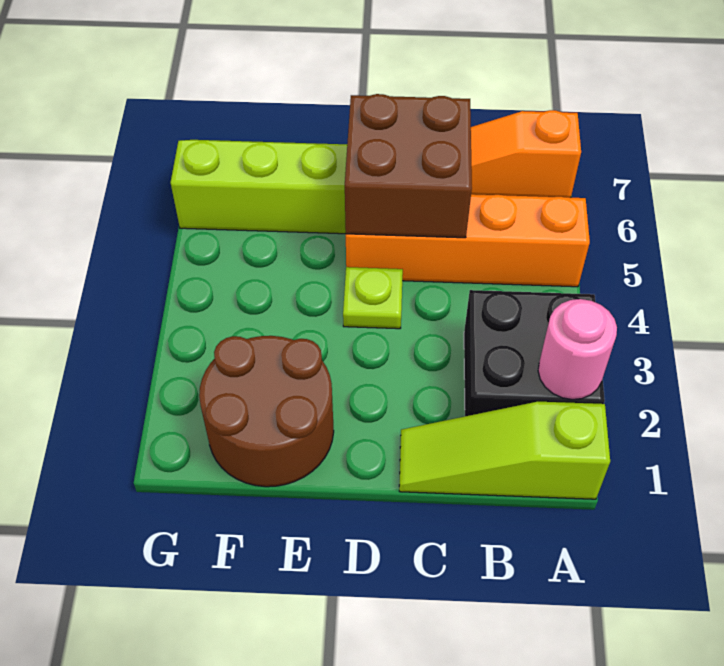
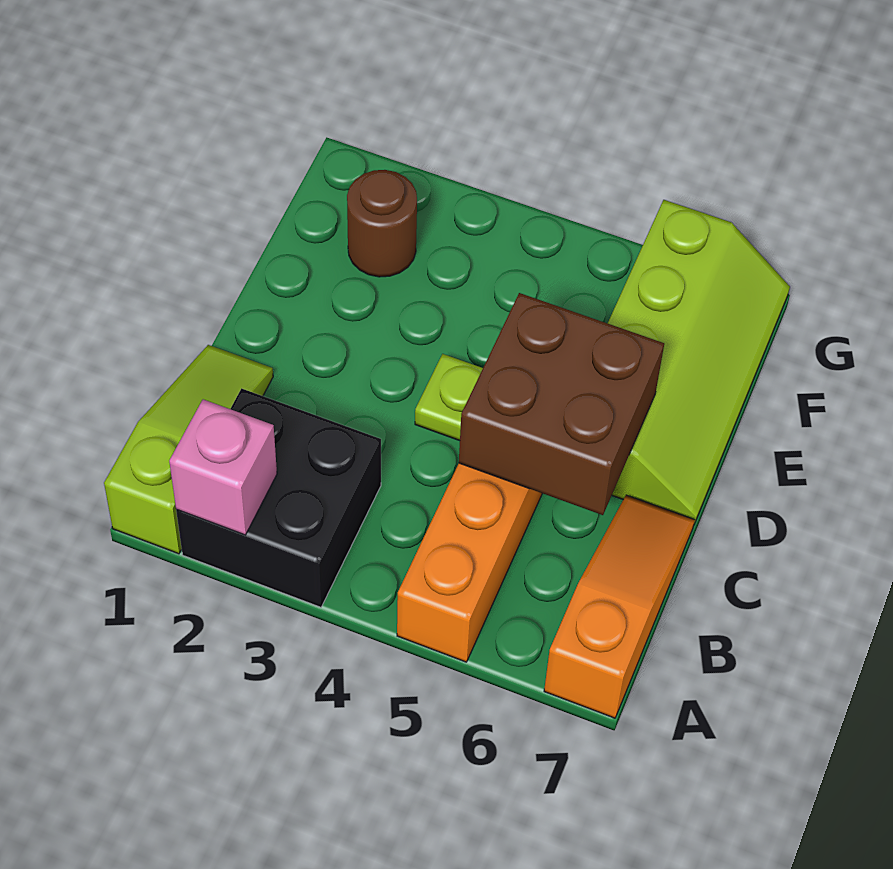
pink 1x1 round brick [538,299,617,399] -> pink 1x1 brick [169,399,277,535]
brown 2x2 round brick [199,336,334,487] -> brown 1x1 round brick [347,170,417,277]

